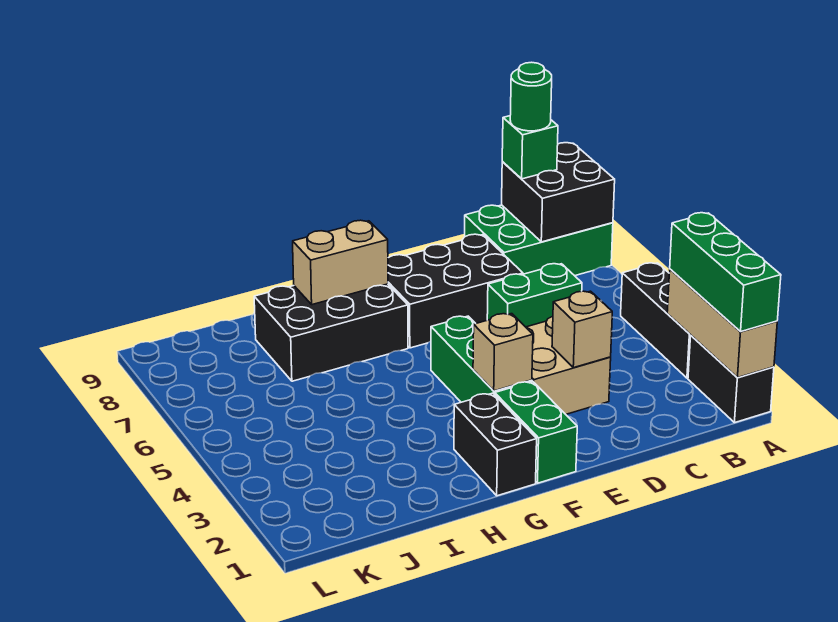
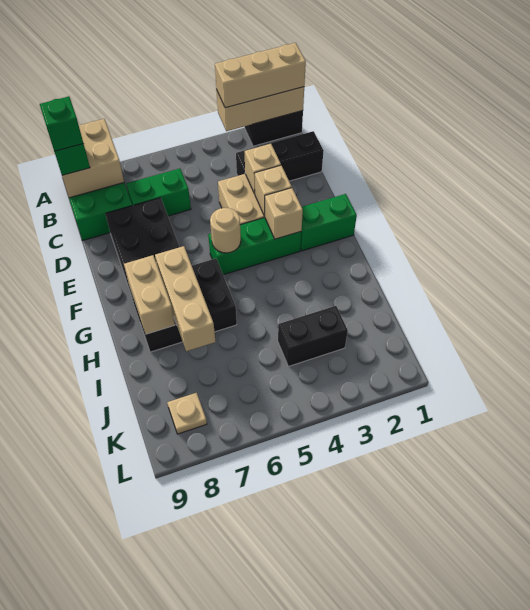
green 1x3 brick [670,213,781,331] -> tan 1x3 brick [215,43,306,108]
black 1x3 brick [621,263,691,378] -> black 1x3 brick moved to [236,131,324,181]
black 2x2 brick [502,143,615,242] -> tan 2x2 brick [62,119,124,198]
green 1x1 round brick [510,62,552,131] -> green 1x1 brick [40,96,83,151]
green 1x2 brick [487,264,582,327] -> green 1x2 brick turned to [126,168,191,216]
none -> tan 1x1 brick [255,165,292,216]
none -> tan 1x1 round brick [210,208,241,253]
black 1x2 brick [454,393,537,496] -> black 1x2 brick moved to [278,306,348,366]
black 2x3 brick [254,284,408,381] -> black 2x3 brick turned to [130,258,237,352]
none -> tan 1x3 brick [155,246,216,351]
none -> tan 1x1 plate [167,393,207,434]

